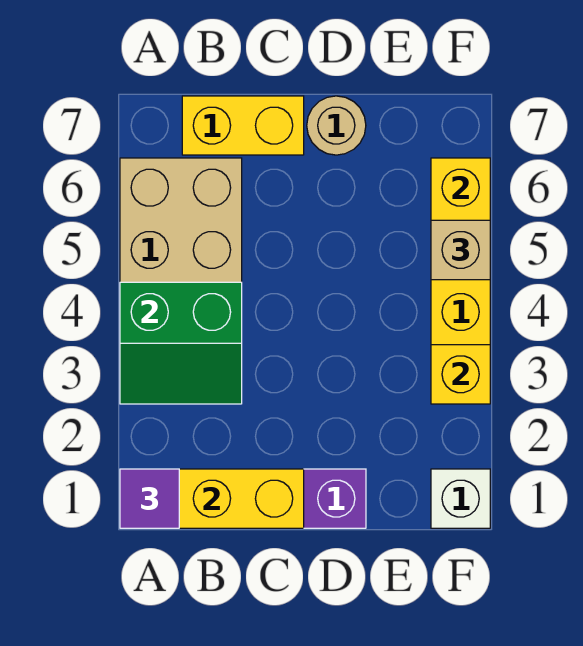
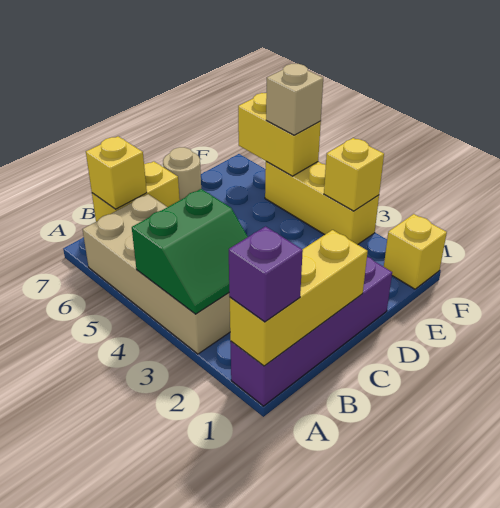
purple 1x1 tile [120,469,179,528] -> purple 1x1 brick [229,226,303,322]
none -> yellow 1x1 brick [86,136,147,209]
white 1x1 brick [431,469,490,528] -> yellow 1x1 brick [384,214,447,289]

